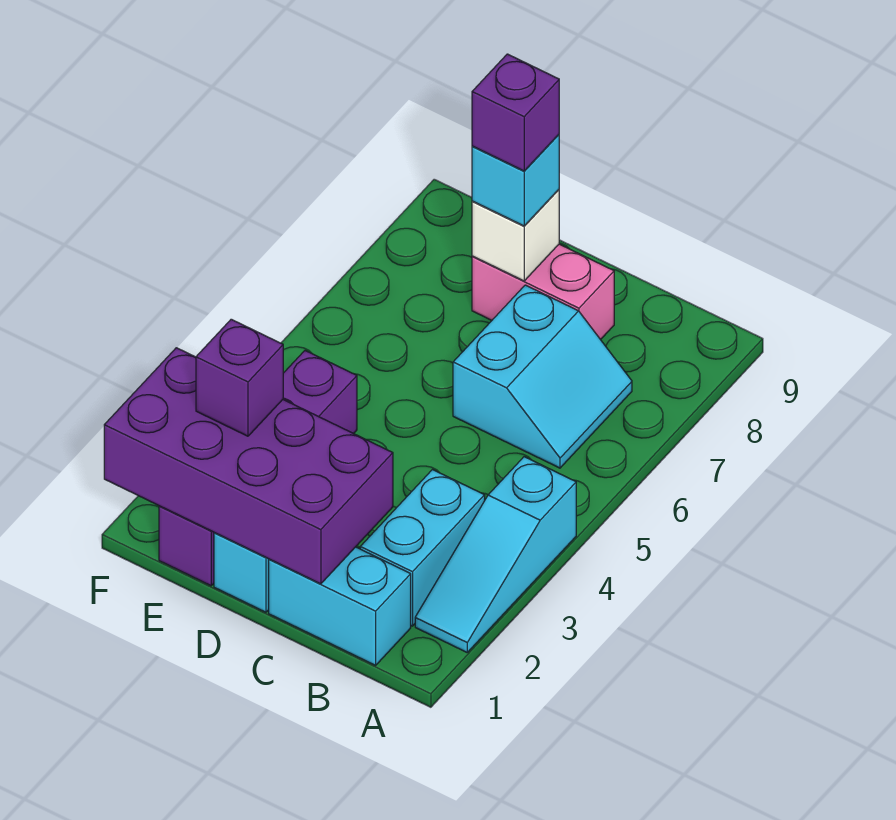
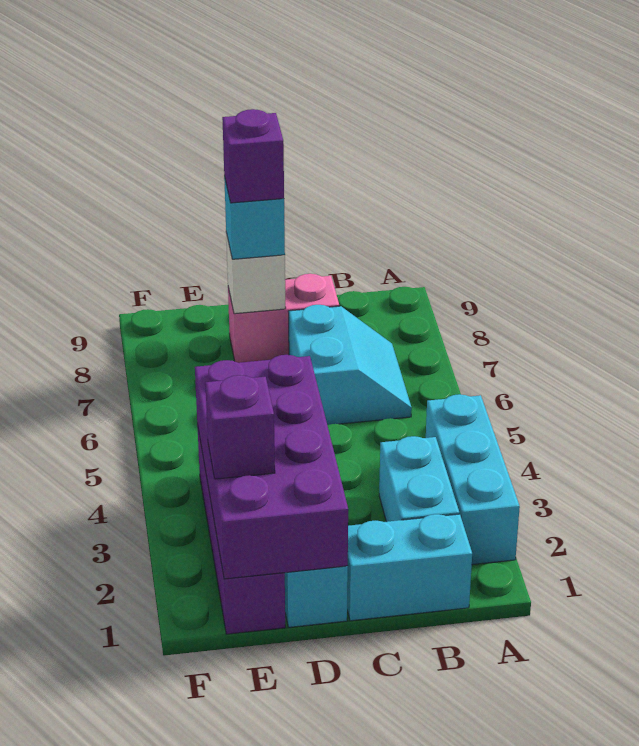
cyan 1x3 slope [415,457,576,652] -> cyan 1x3 brick [426,394,520,565]
purple 2x4 brick [104,348,393,584] -> purple 2x4 brick turned to [195,355,348,579]

